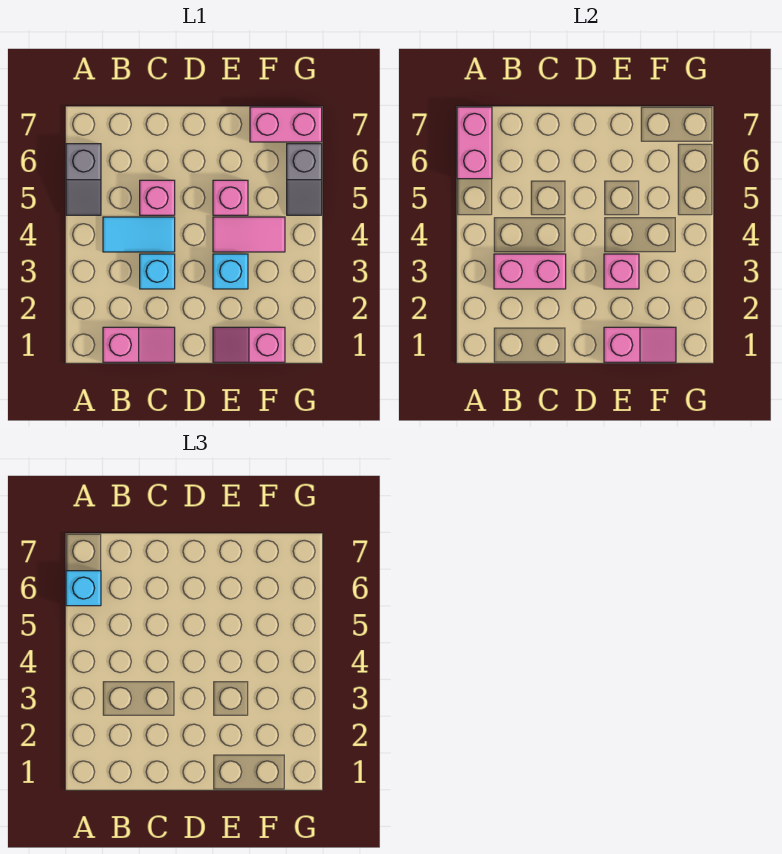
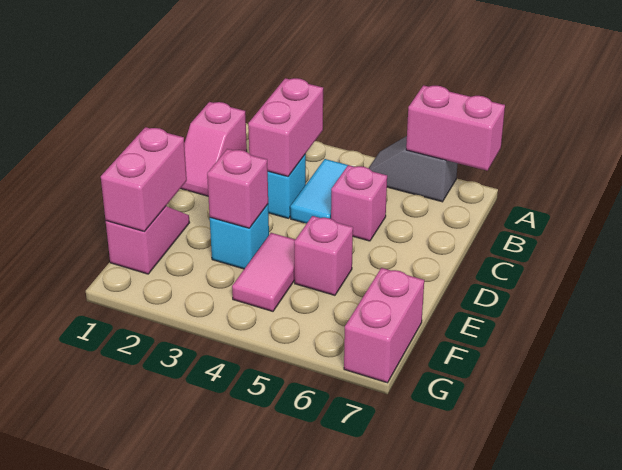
cyan 1x1 brick [66,571,101,606] -> none
pink 1x2 slope [604,327,676,362] -> pink 1x2 brick [101,127,187,232]
grey 1x2 slope [287,144,322,215] -> none

